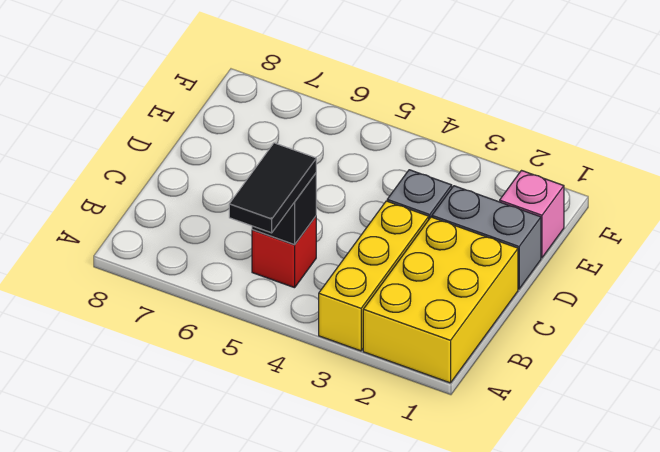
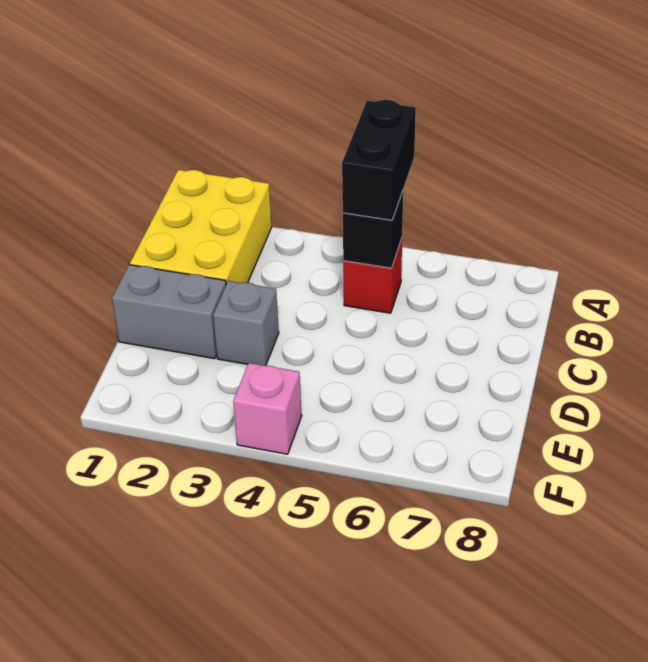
yellow 1x3 brick [319,201,429,351] -> none
black 1x2 tile [229,143,316,233] -> black 1x2 brick [342,100,416,220]
pink 1x1 brick [500,171,564,258] -> pink 1x1 brick moved to [233,363,302,454]

